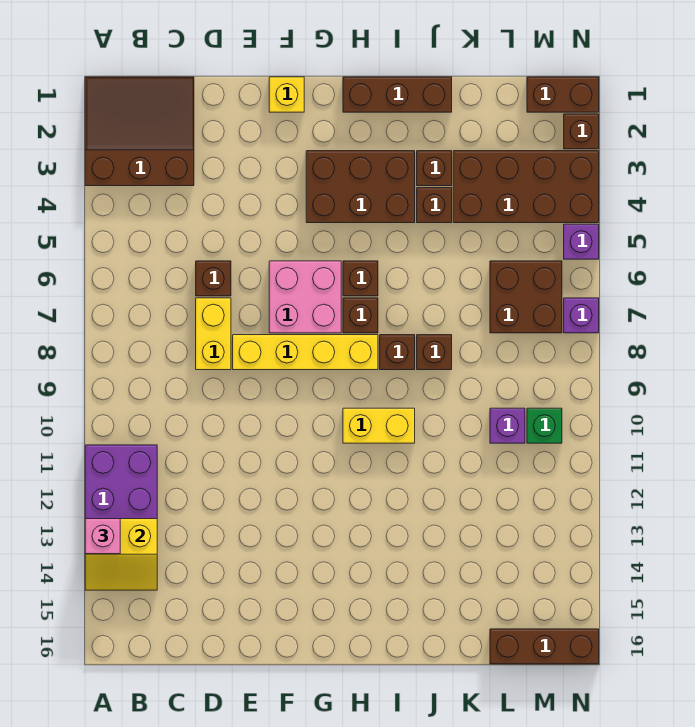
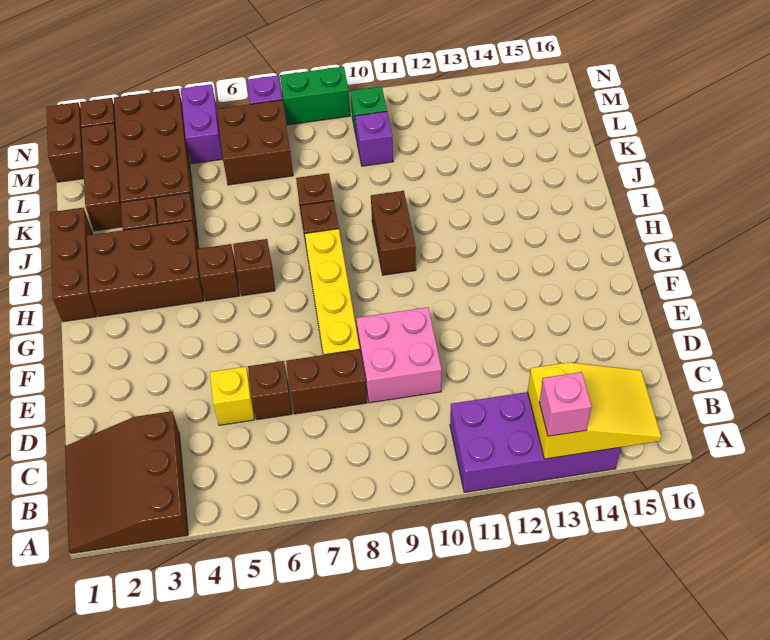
yellow 2x2 slope [85,519,157,590] -> yellow 2x3 slope [528,362,661,459]
yellow 1x2 brick [196,298,231,370] -> brown 1x2 brick [286,350,367,414]
yellow 1x1 brick [269,77,304,112] -> yellow 1x1 brick moved to [210,367,255,425]
pink 2x2 brick [269,261,341,333] -> pink 2x2 brick moved to [356,307,442,403]
brown 2x3 brick [306,151,415,223] -> brown 2x3 brick turned to [87,221,204,316]
brown 1x1 brick [343,298,378,333] -> brown 1x1 brick moved to [197,244,240,301]
yellow 1x2 brick [343,408,415,443] -> brown 1x2 brick [371,191,416,275]
brown 1x3 brick [490,629,599,664] -> brown 1x3 brick moved to [81,123,122,231]
purple 1x1 brick [564,224,599,259] -> purple 1x2 brick [181,84,223,164]
none -> green 1x2 brick [280,67,350,125]

